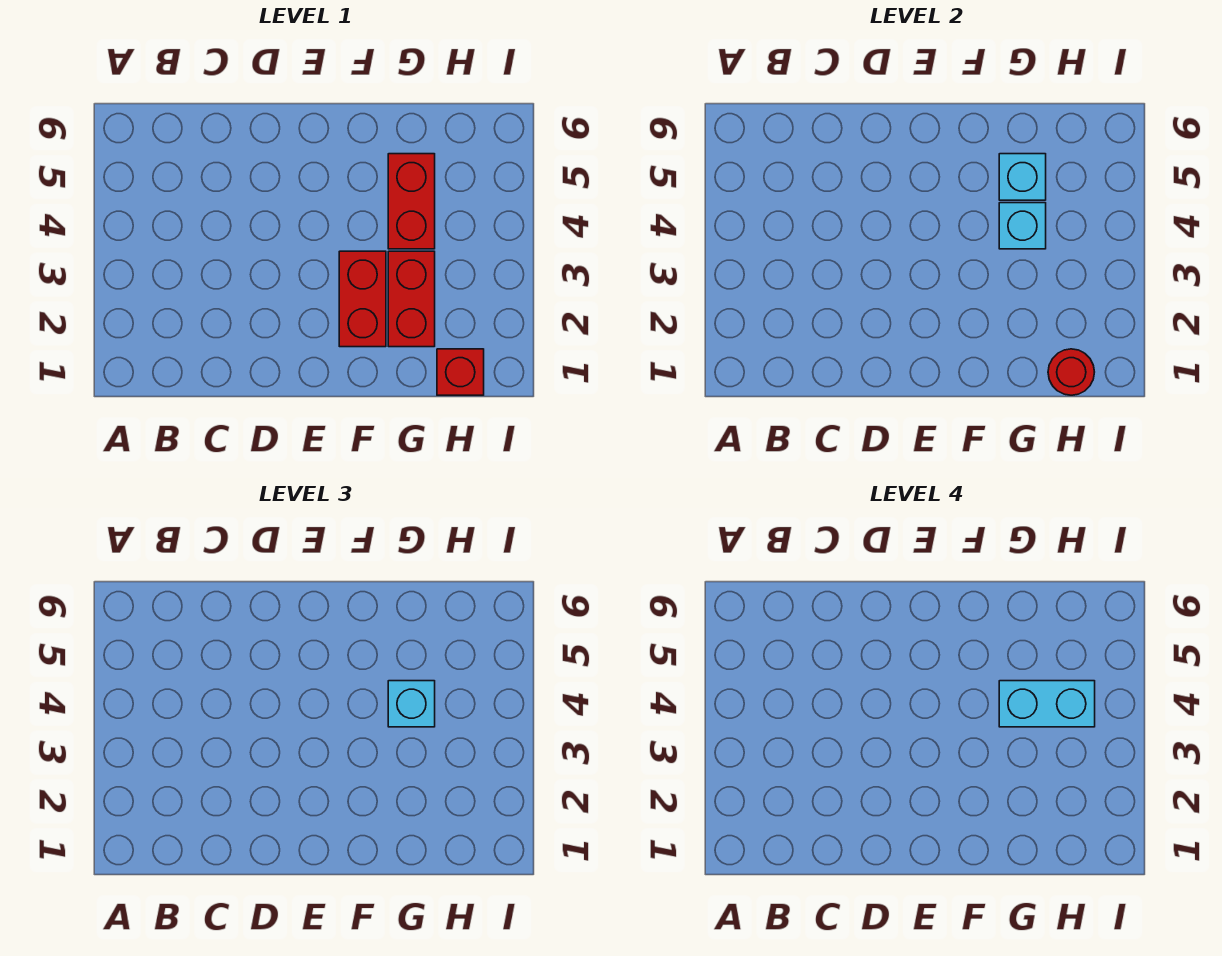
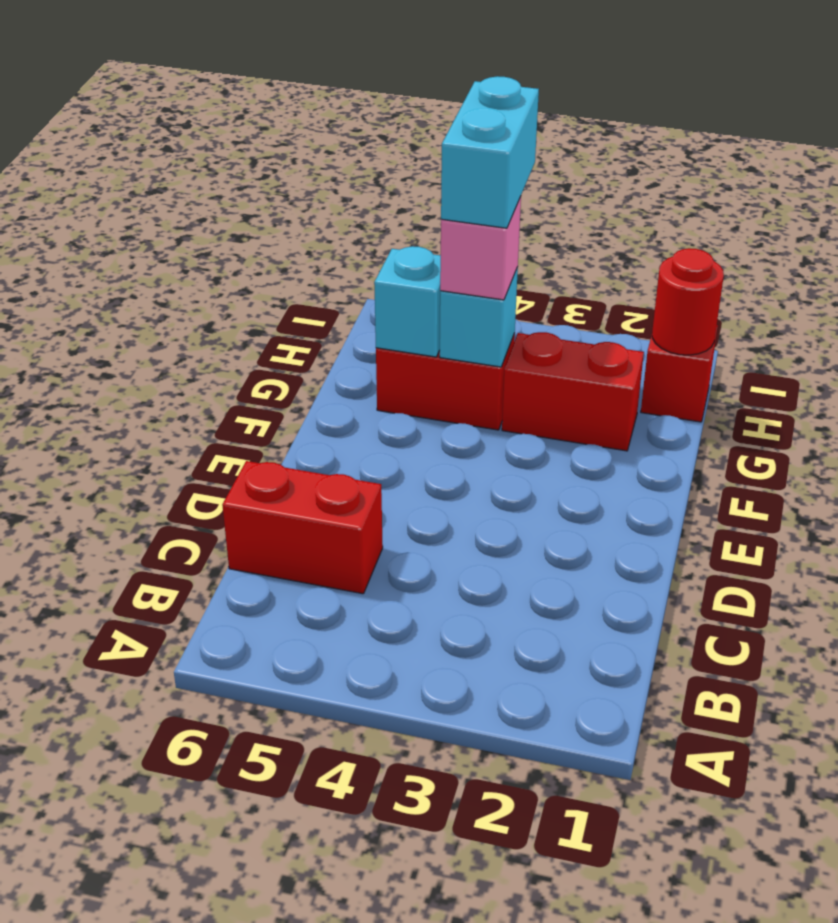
red 1x2 brick [339,251,386,347] -> red 1x2 brick moved to [222,461,383,594]
cyan 1x1 brick [388,681,435,727] -> pink 1x1 brick [440,197,521,300]

